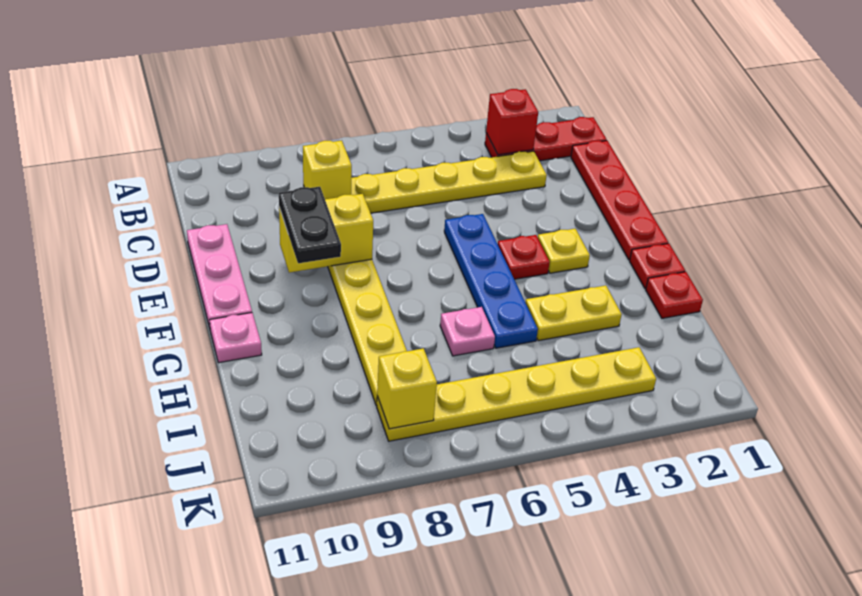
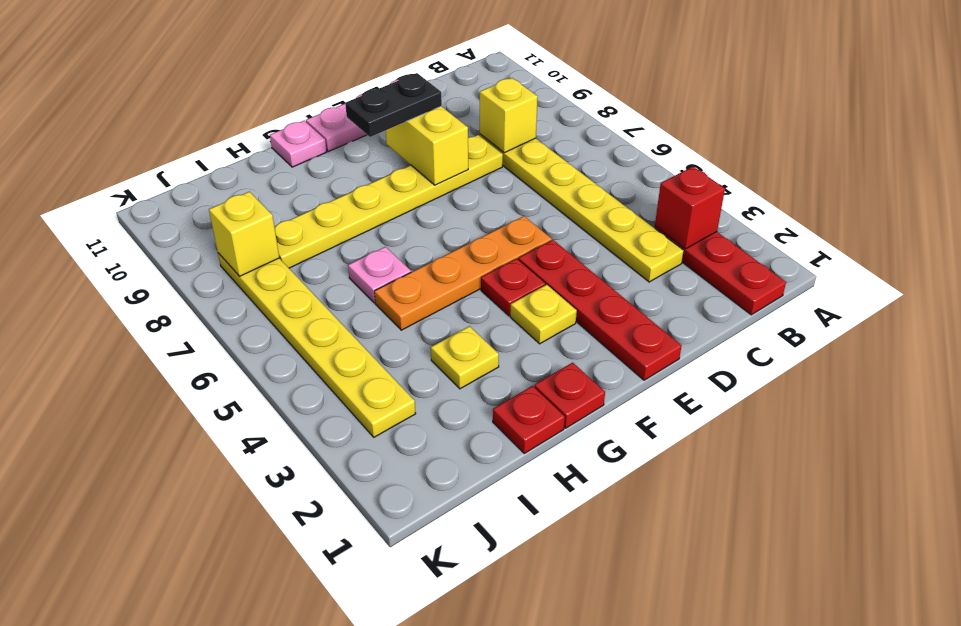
red 1x4 plate [571,141,668,260] -> red 1x4 plate turned to [518,240,681,380]
blue 1x4 plate [444,214,538,348] -> orange 1x4 plate [374,216,552,330]
yellow 1x2 plate [525,285,622,341] -> yellow 1x1 plate [431,326,499,389]

